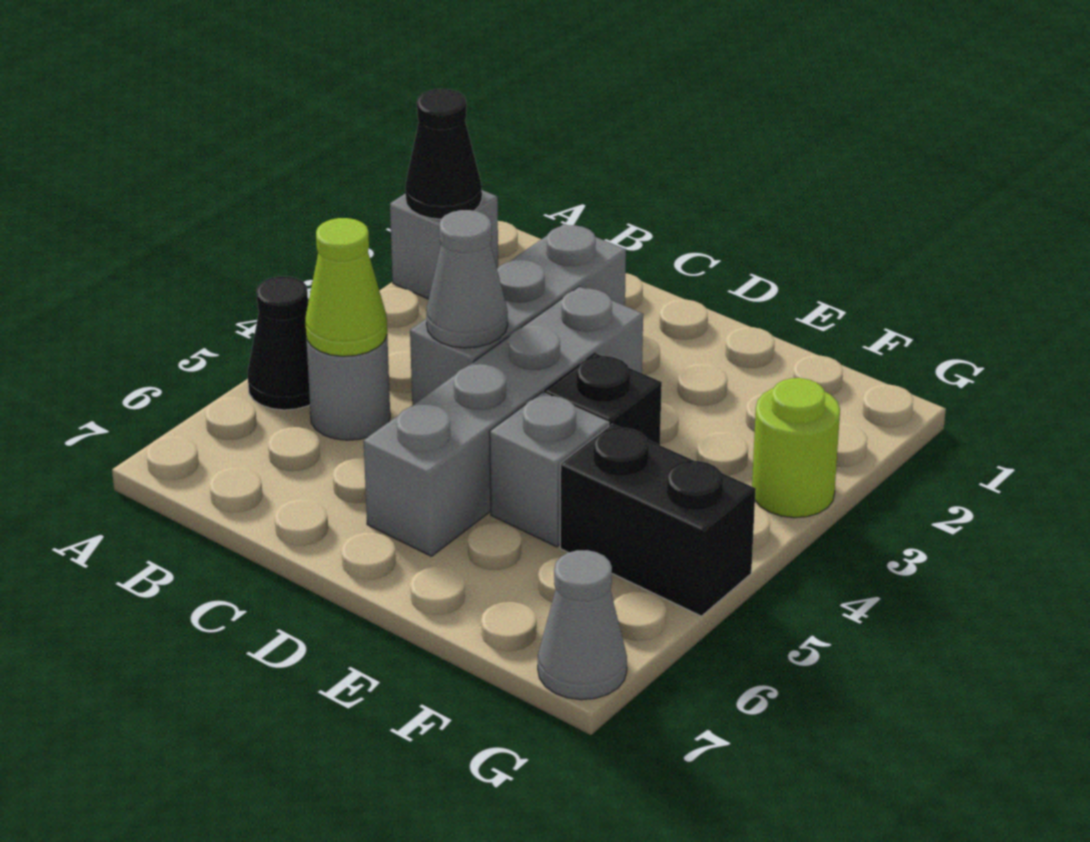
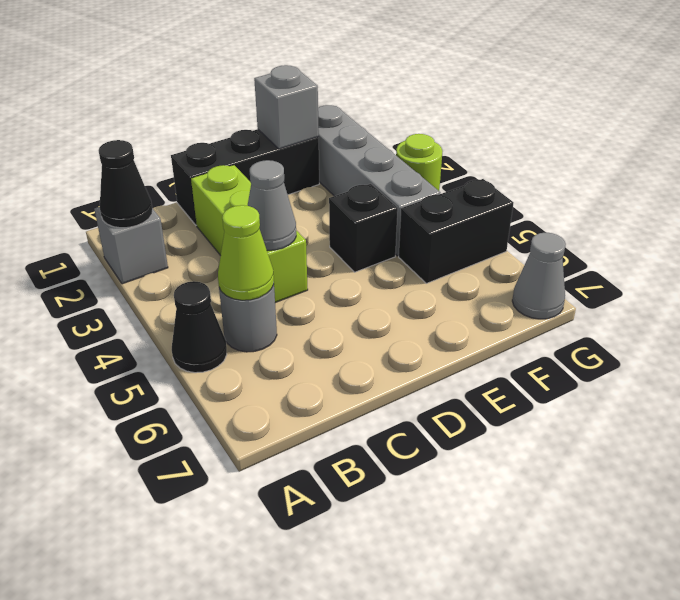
none -> black 1x3 brick [171,129,319,225]
grey 1x3 brick [410,224,626,405] -> lime 1x3 brick [191,165,308,303]
grey 1x4 brick [364,287,643,556] -> grey 1x4 brick moved to [318,105,441,256]
grey 1x1 brick [490,392,609,547] -> grey 1x1 brick moved to [254,65,319,149]

